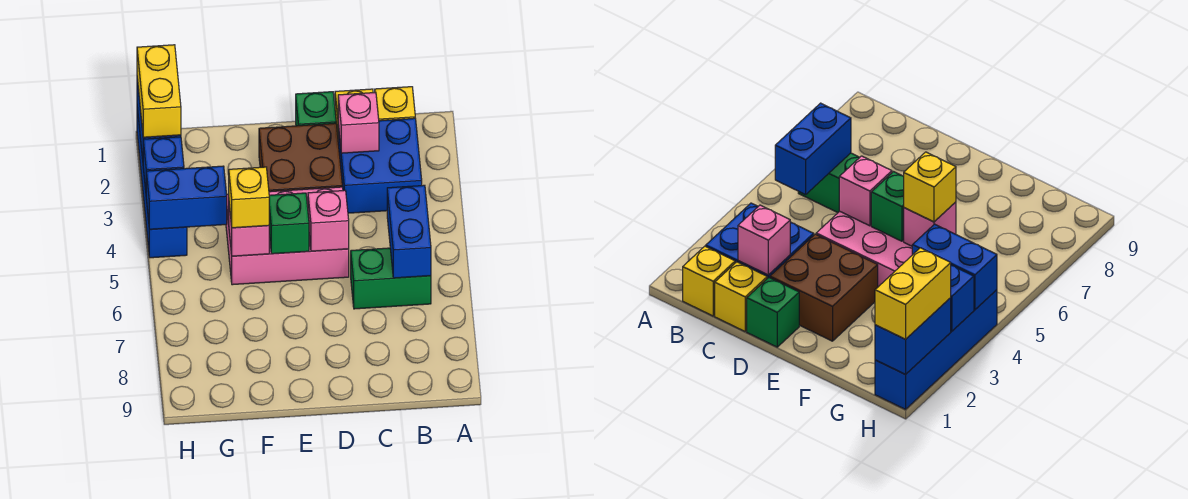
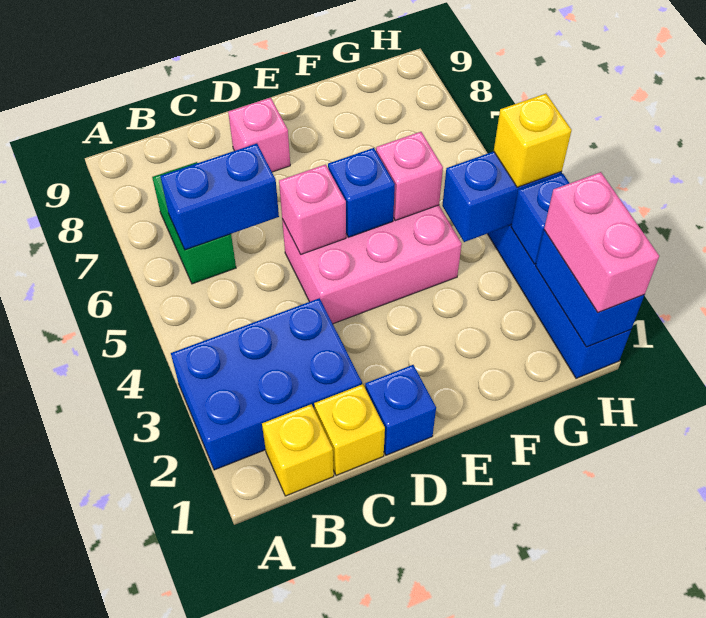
blue 2x2 brick [338,118,422,213] -> blue 2x3 brick [171,298,362,470]
blue 1x2 brick [387,185,431,278] -> blue 1x2 brick turned to [160,143,279,250]
green 1x2 brick [351,248,431,309] -> green 1x2 brick turned to [152,162,236,284]
pink 1x1 brick [338,92,379,153] -> pink 1x1 brick moved to [228,98,290,172]
green 1x1 brick [296,92,336,126] -> blue 1x1 brick [365,365,436,455]
brown 2x2 brick [259,123,342,192] -> none
green 1x1 brick [269,193,309,254] -> blue 1x1 brick [328,148,395,237]
yellow 1x1 brick [229,167,269,228] -> yellow 1x1 brick moved to [494,94,572,187]
yellow 1x2 brick [137,45,181,137] -> pink 1x2 brick [544,172,659,313]

